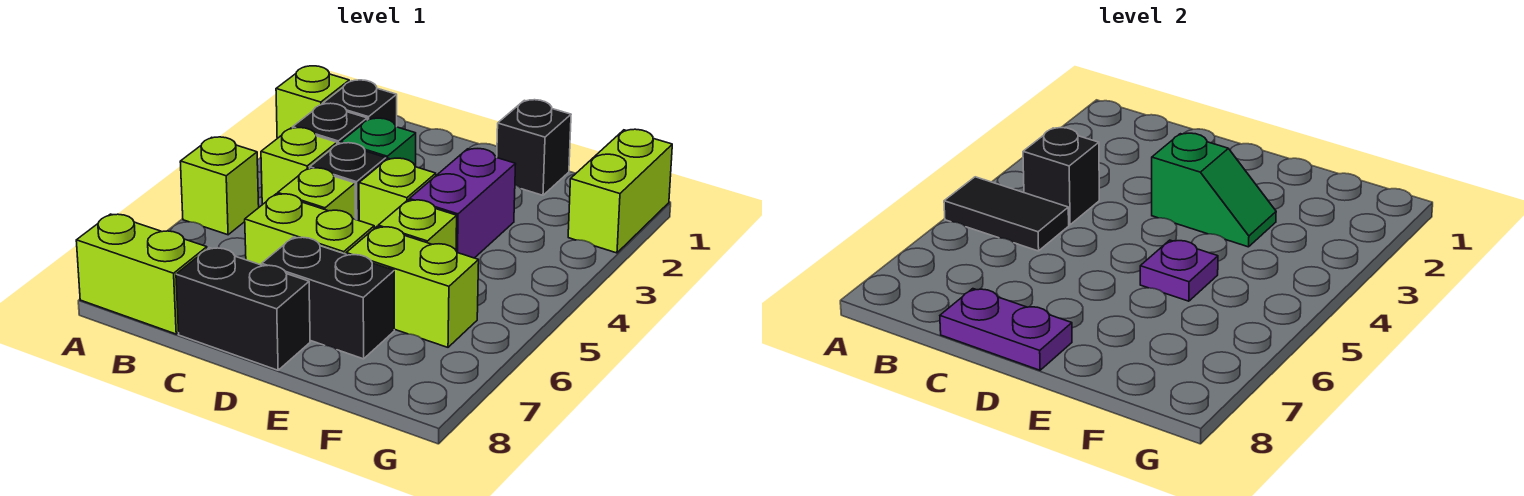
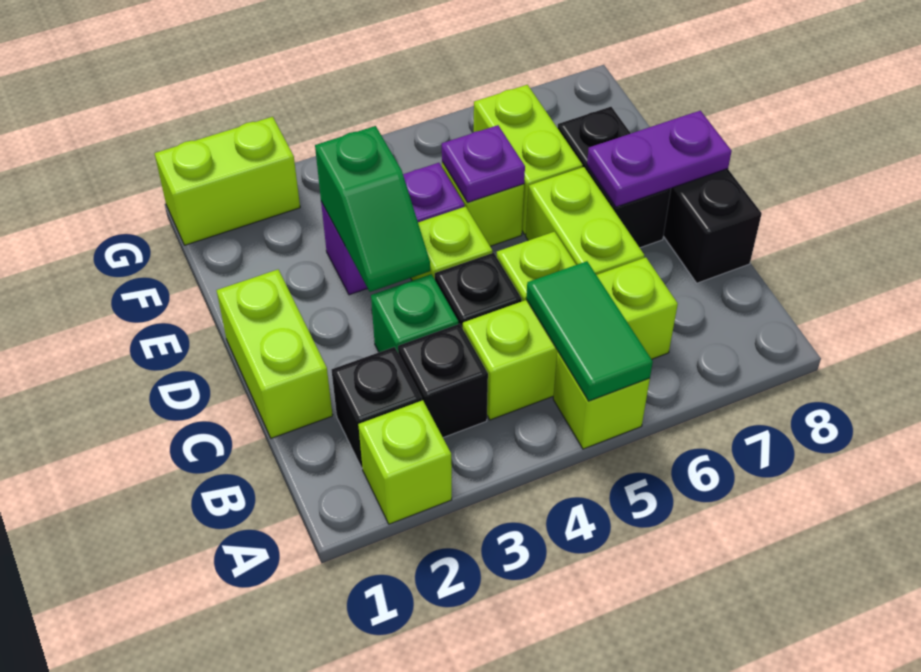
black 1x2 tile [944,177,1069,251] -> green 1x2 tile [526,261,653,401]
lime 1x2 brick [76,214,207,334] -> lime 1x2 brick moved to [216,270,333,438]
lime 1x1 brick [261,128,337,205] -> lime 1x3 brick [463,257,678,420]
black 1x1 brick [1023,128,1099,225] -> none
purple 1x2 plate [940,289,1072,370] -> purple 1x2 plate turned to [587,111,732,207]
green 1x2 slope [1152,133,1276,247] -> green 1x2 slope turned to [315,126,430,292]
black 1x1 brick [497,100,571,195] -> none

